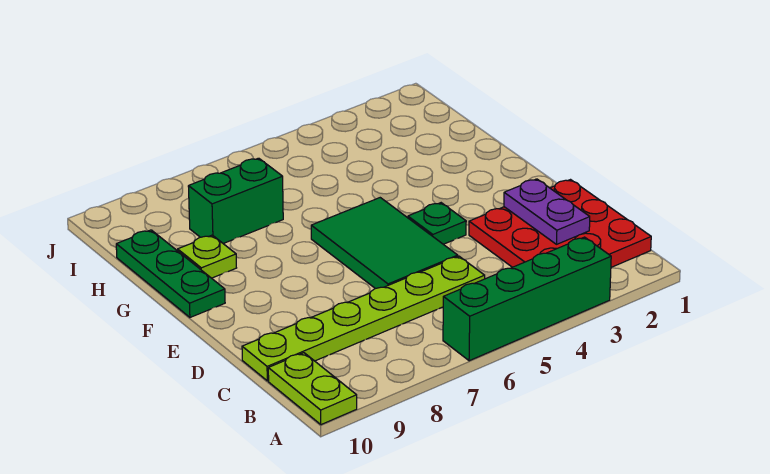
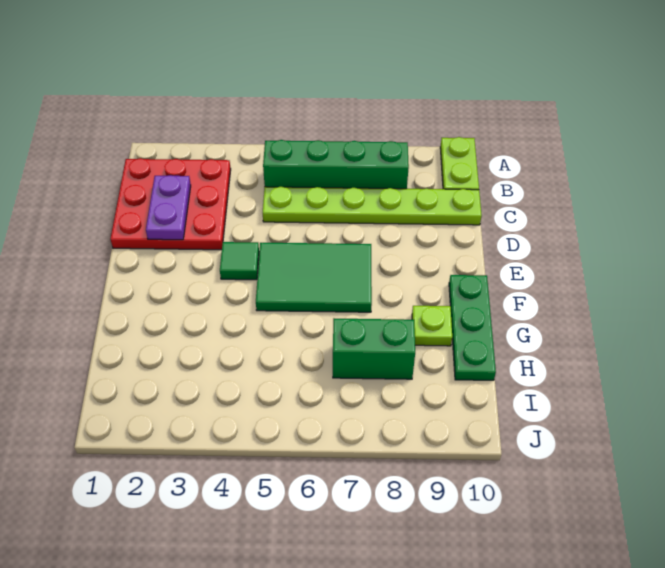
green 1x4 brick [443,237,611,361] -> green 1x4 brick moved to [263,140,409,189]
green 2x3 tile [311,198,458,289] -> green 2x3 tile turned to [256,243,372,312]
green 1x1 plate [408,203,466,244] -> green 1x1 tile [220,242,259,280]

